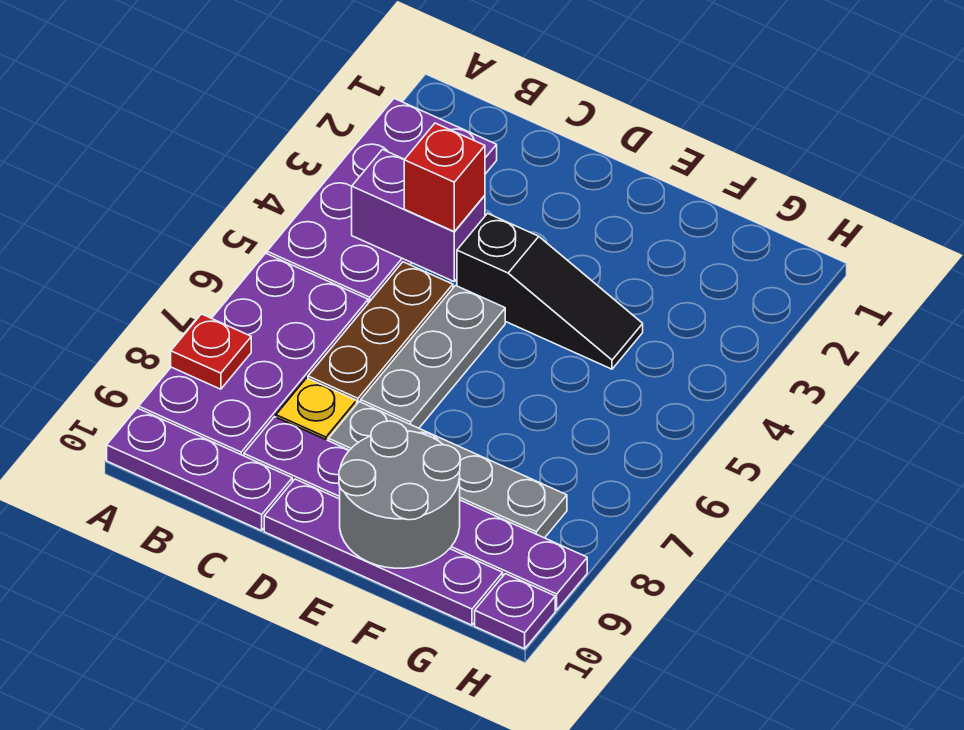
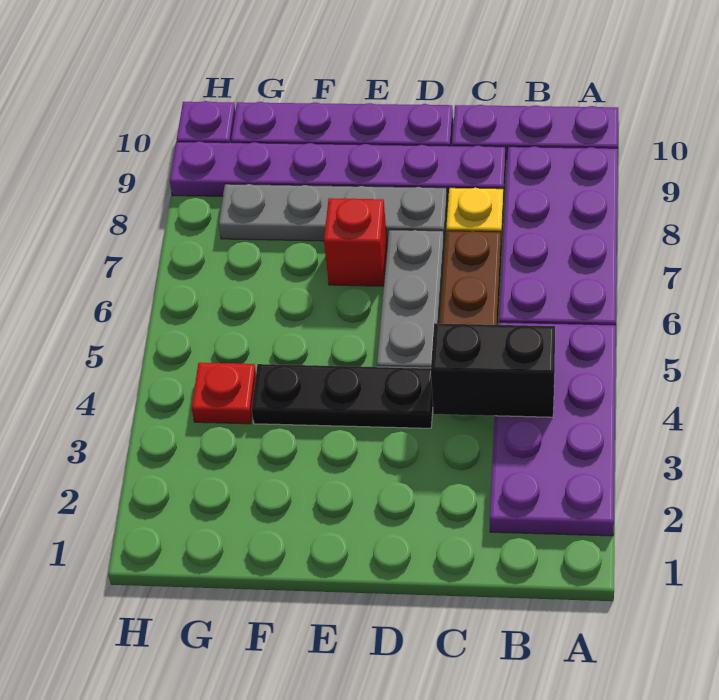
red 1x1 plate [171,314,251,389] -> red 1x1 plate moved to [192,363,256,424]
purple 1x2 brick [352,150,485,281] -> black 1x2 brick [431,323,555,417]
red 1x1 brick [404,123,485,232] -> red 1x1 brick moved to [324,198,387,286]
black 1x3 slope [457,213,643,369] -> black 1x3 plate [252,364,433,428]
grey 2x2 round brick [339,421,460,568] -> none

